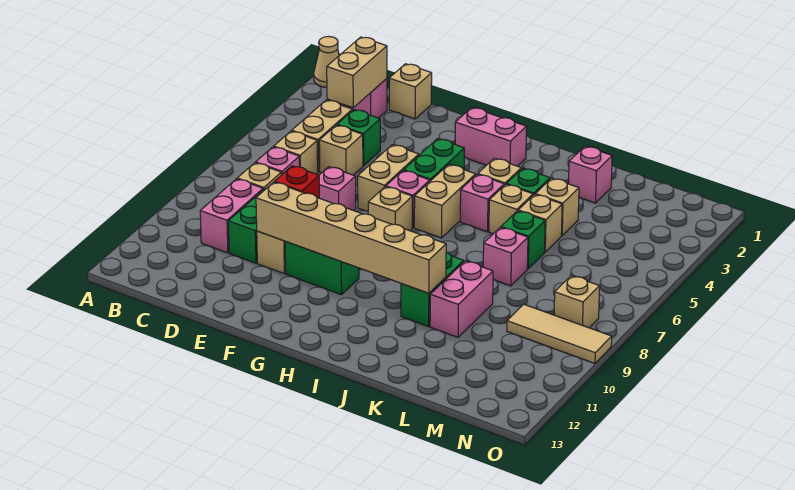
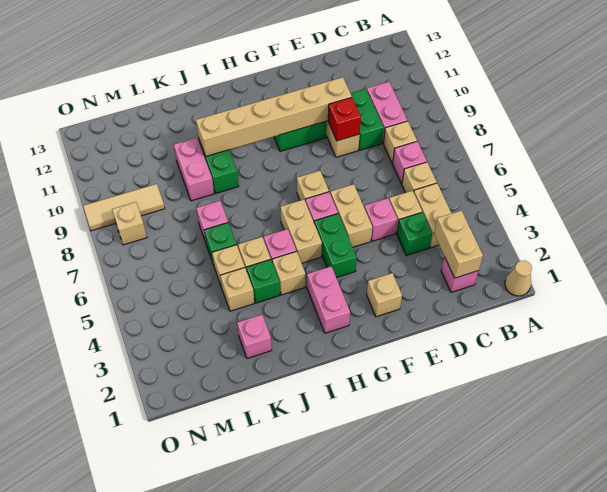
tan 1x1 brick [389,64,432,119] -> tan 1x1 brick moved to [367,273,402,317]
pink 1x1 brick [319,167,356,211] -> pink 1x1 brick moved to [364,198,397,241]
pink 1x2 brick [455,107,527,166] -> pink 1x2 brick turned to [307,266,350,333]

